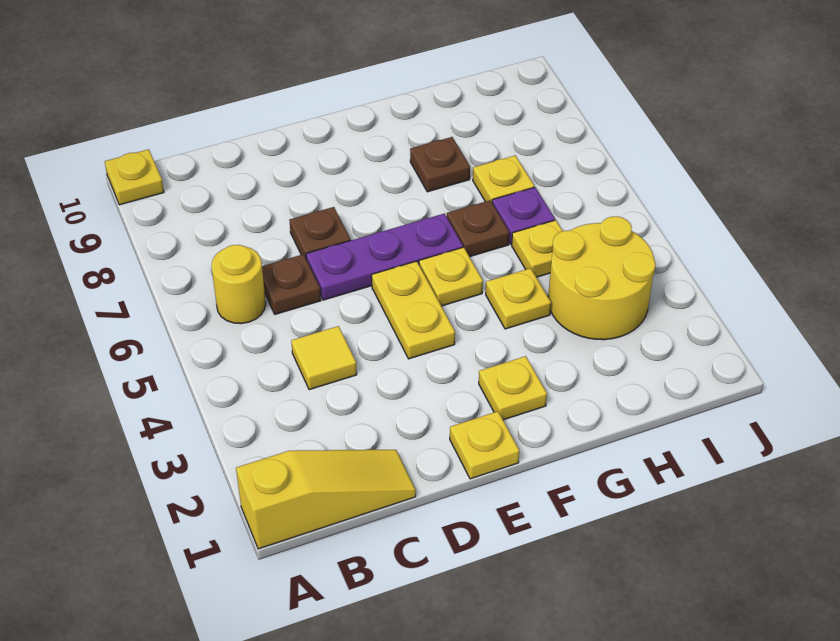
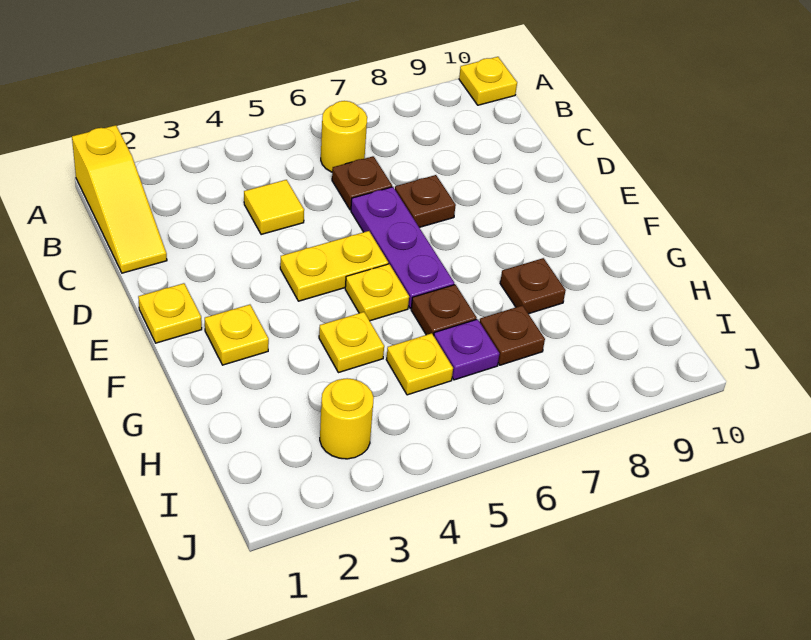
yellow 2x2 round brick [548,216,655,340] -> yellow 1x1 round brick [320,378,374,459]
yellow 1x1 plate [473,155,534,202] -> brown 1x1 plate [479,305,545,365]

